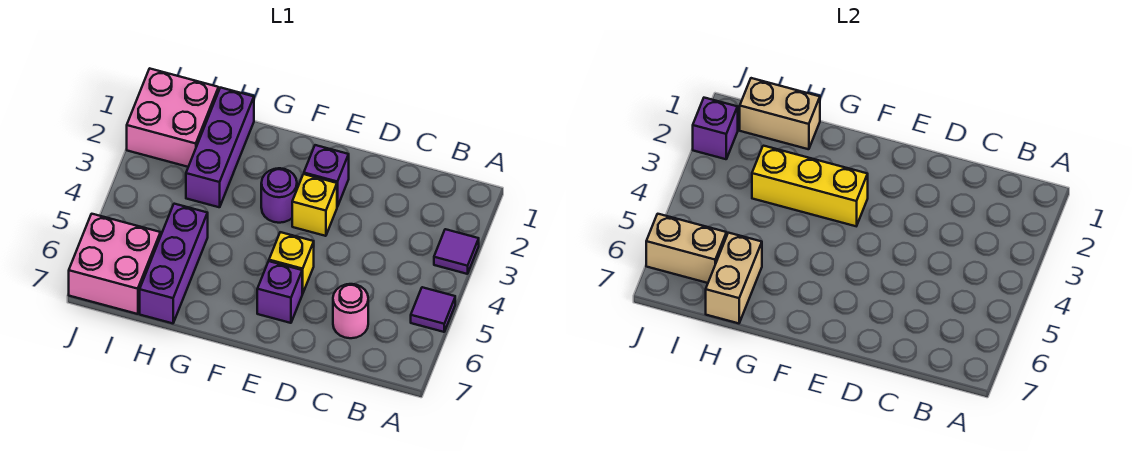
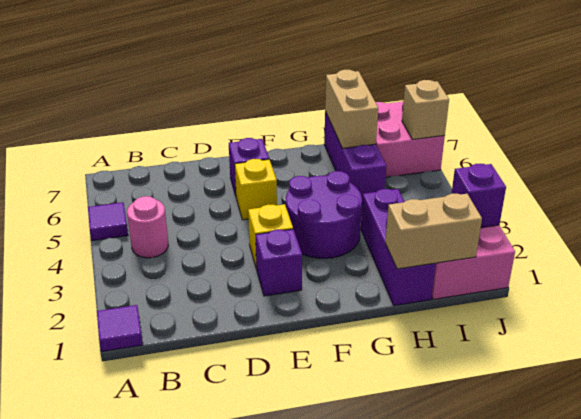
purple 1x1 tile [434,229,479,274] -> purple 1x1 tile moved to [97,305,143,352]
pink 1x1 round brick [333,284,368,338] -> pink 1x1 round brick moved to [127,196,168,258]
purple 1x1 round brick [261,168,297,223] -> purple 2x2 round brick [286,171,362,258]
yellow 1x3 brick [752,146,868,226] -> none
tan 1x2 brick [646,214,727,283] -> tan 1x1 brick [402,80,449,140]

